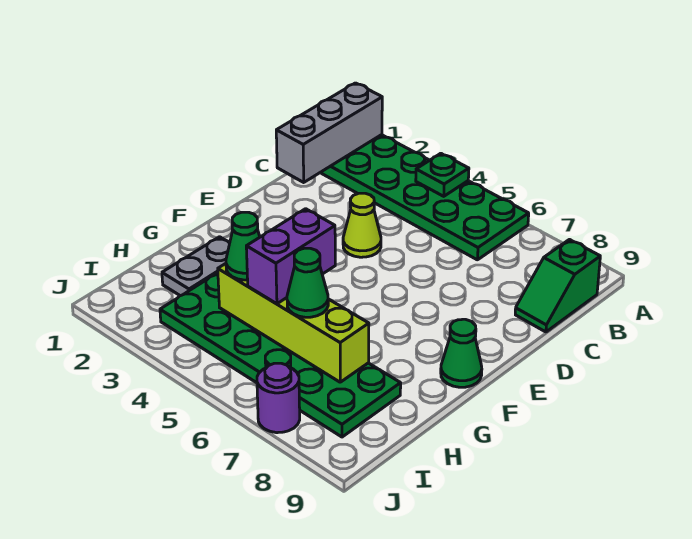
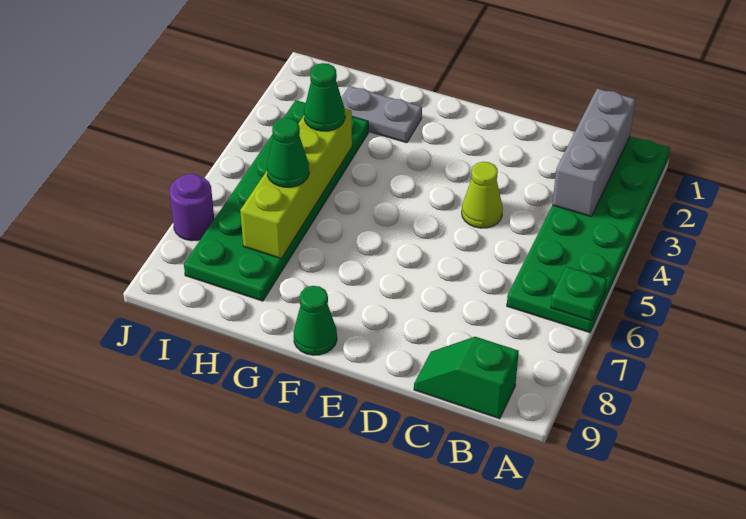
grey 1x3 brick [276,83,382,182] -> grey 1x3 brick turned to [552,89,635,217]
green 1x1 plate [416,153,469,196] -> green 1x1 plate moved to [551,267,607,321]
purple 1x2 brick [246,209,335,304] -> none

